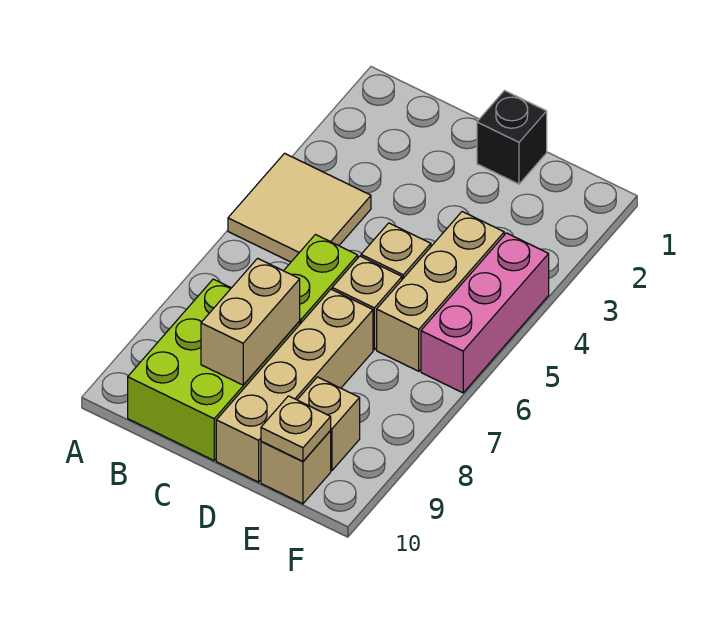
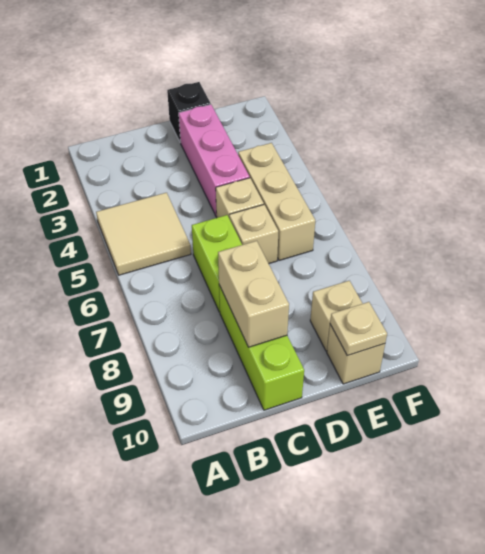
lime 2x3 brick [128,279,300,460] -> lime 1x3 brick [219,285,304,410]
tan 1x4 brick [216,289,373,482] -> none
pink 1x3 brick [421,233,549,393] -> pink 1x3 brick moved to [179,104,250,217]

